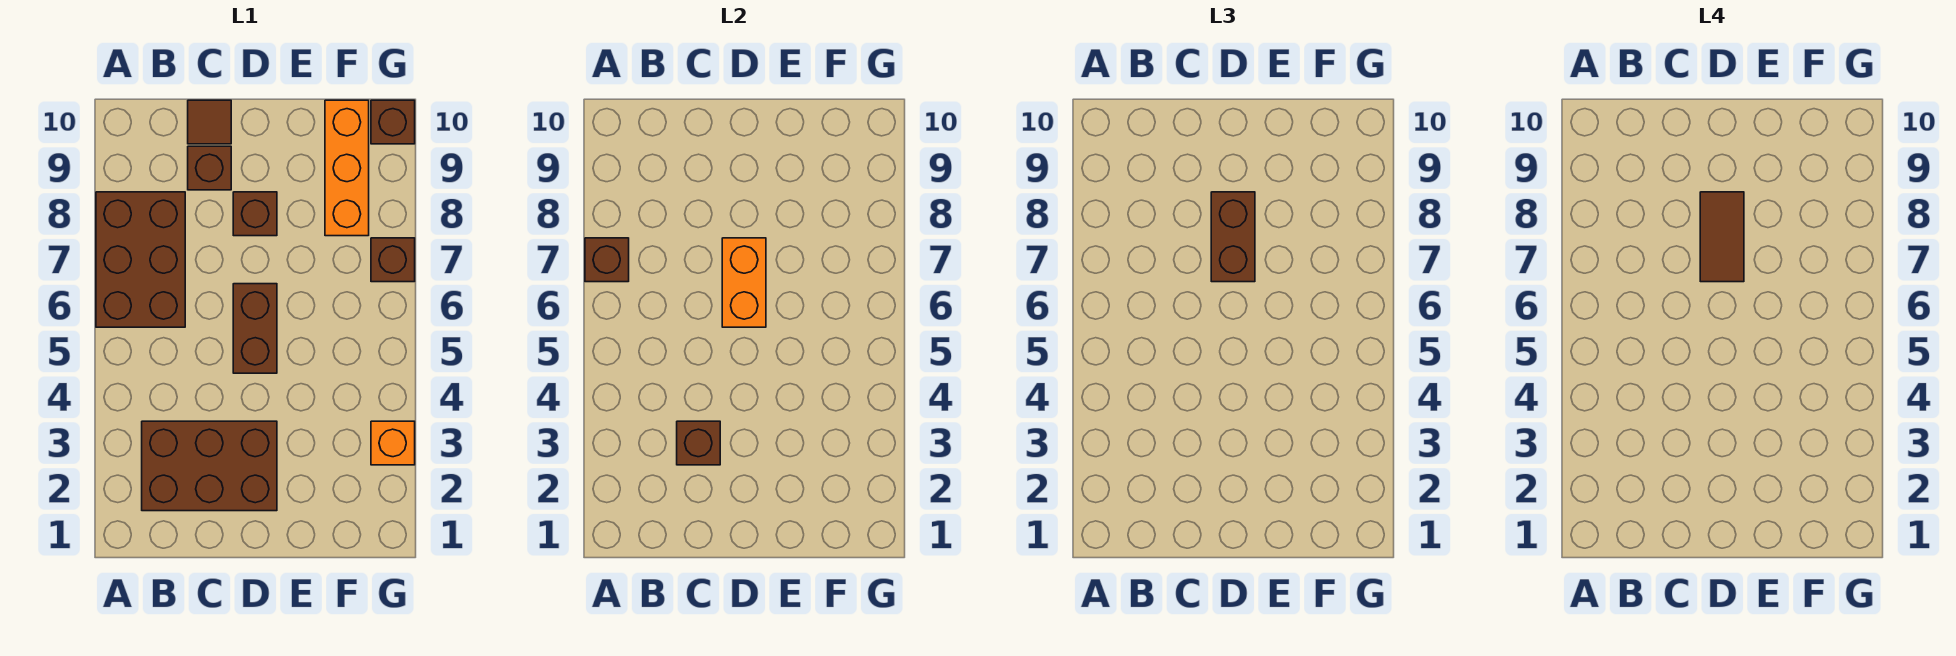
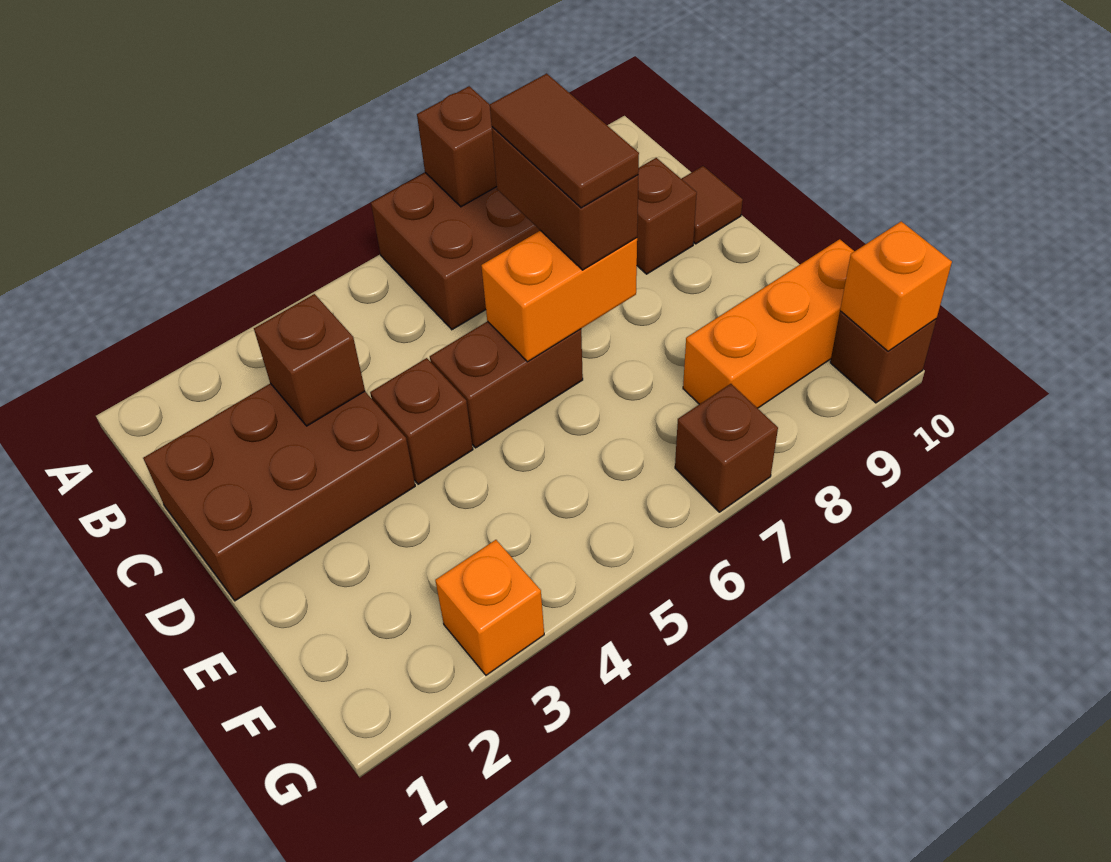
brown 2x3 brick [142,421,277,511] -> brown 2x3 brick turned to [143,383,415,601]
brown 1x2 brick [1211,192,1255,282] -> brown 1x2 brick turned to [492,127,638,270]
brown 1x2 tile [1700,192,1744,282] -> brown 1x2 tile turned to [490,73,639,208]
brown 1x1 brick [233,192,277,236] -> brown 1x1 brick moved to [370,358,473,484]
none -> orange 1x1 brick [840,221,952,351]

